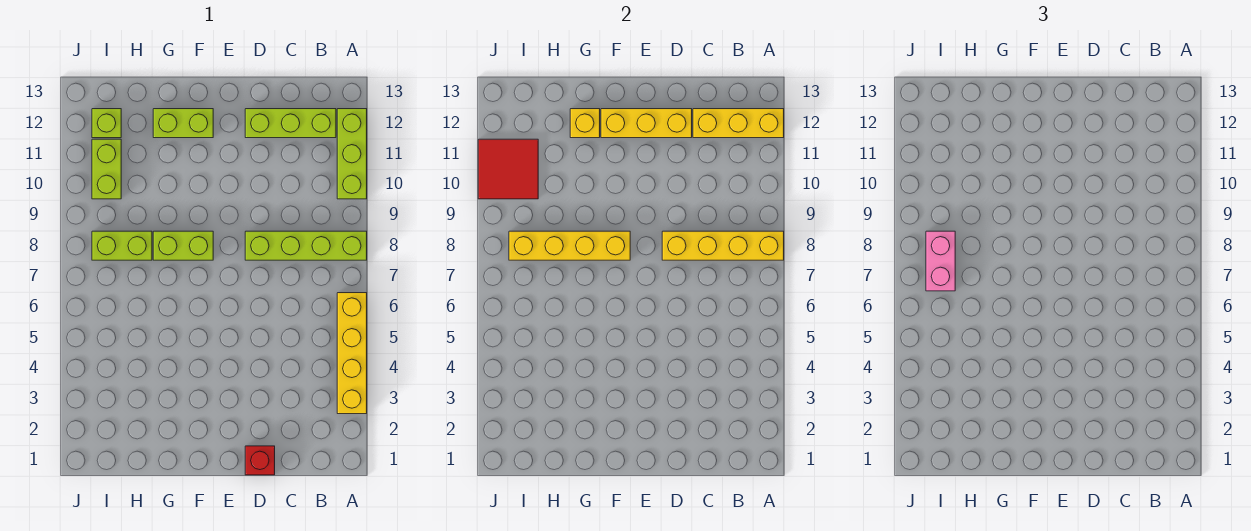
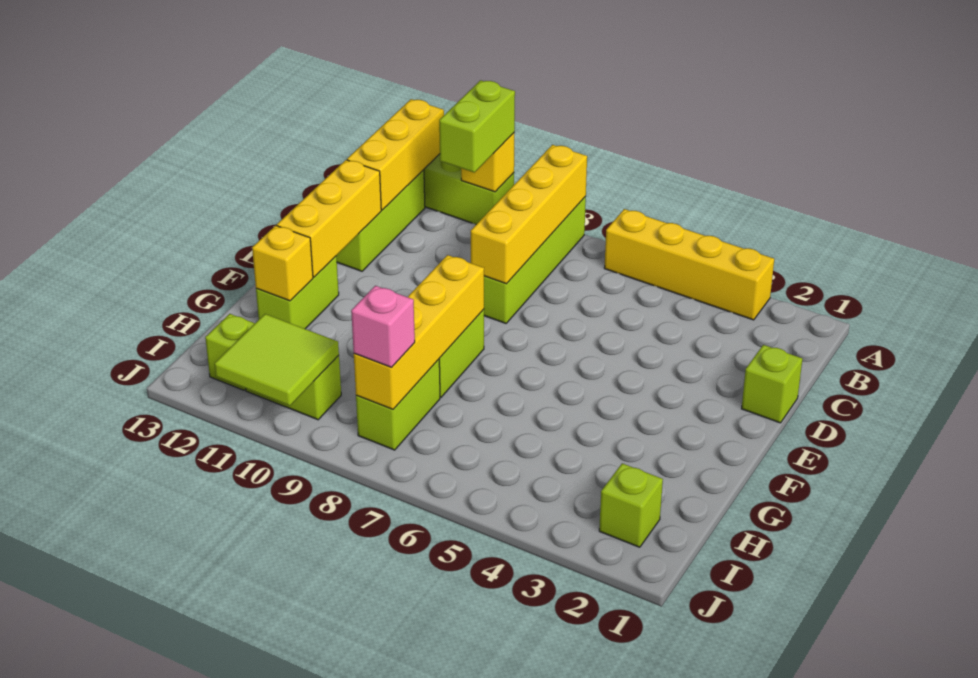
none -> yellow 1x1 brick [461,133,514,192]
none -> lime 1x2 brick [439,80,515,173]
red 1x1 brick [245,446,275,475] -> lime 1x1 brick [742,345,802,423]
none -> lime 1x1 brick [599,463,663,547]
pink 1x2 brick [926,231,955,291] -> pink 1x1 brick [351,286,415,368]
red 2x2 tile [478,139,538,199] -> lime 2x2 tile [215,314,339,406]

